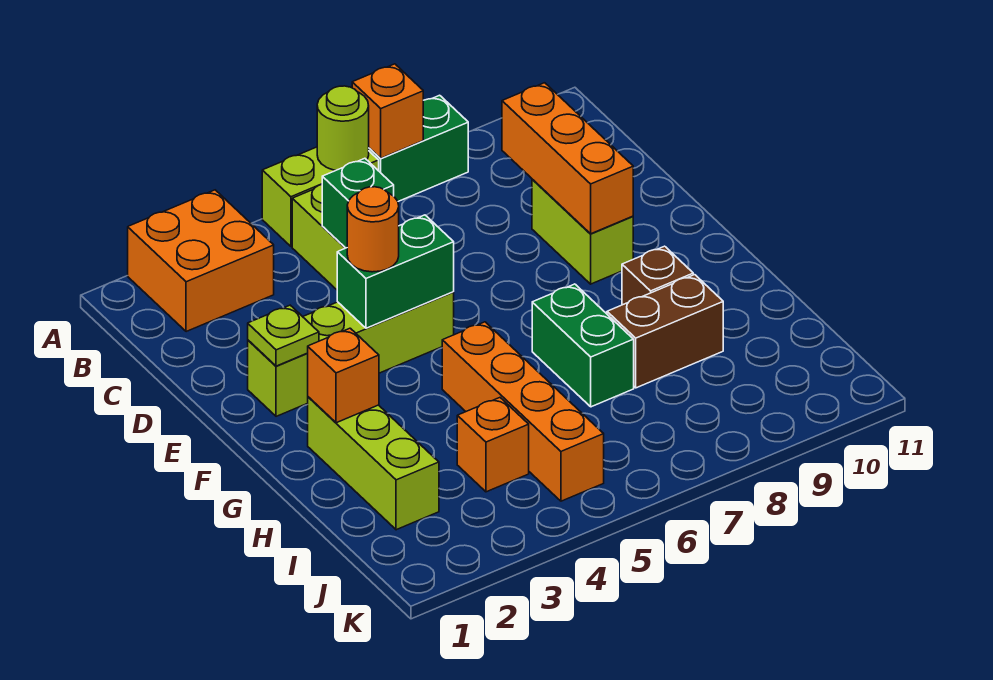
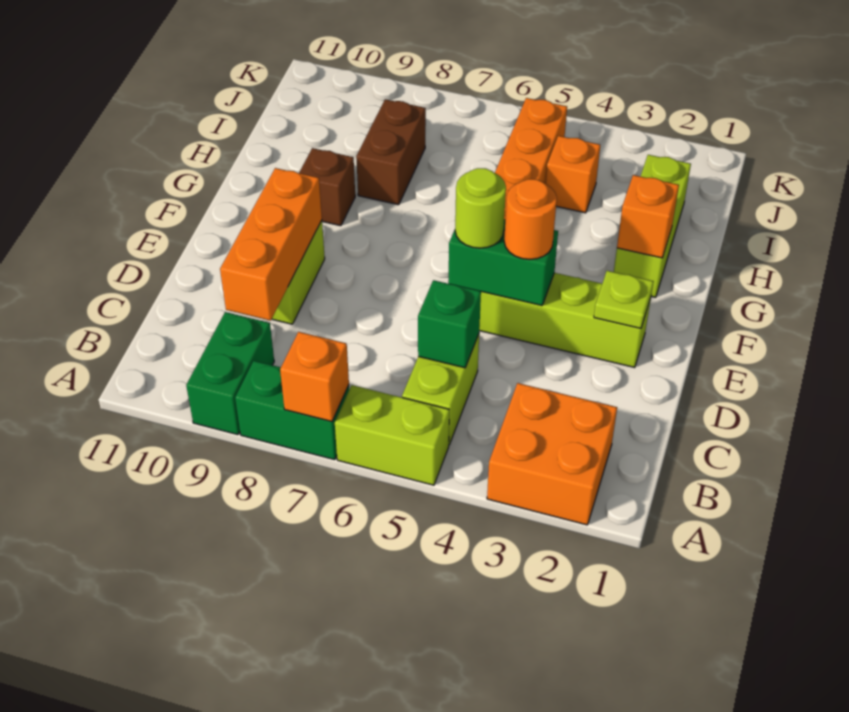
lime 1x1 round brick [317,86,369,170] -> lime 1x1 round brick moved to [455,168,506,248]
green 1x2 brick [532,284,634,407] -> green 1x2 brick moved to [186,312,274,435]
brown 1x2 brick [607,275,723,388] -> brown 1x2 brick turned to [356,99,426,205]

